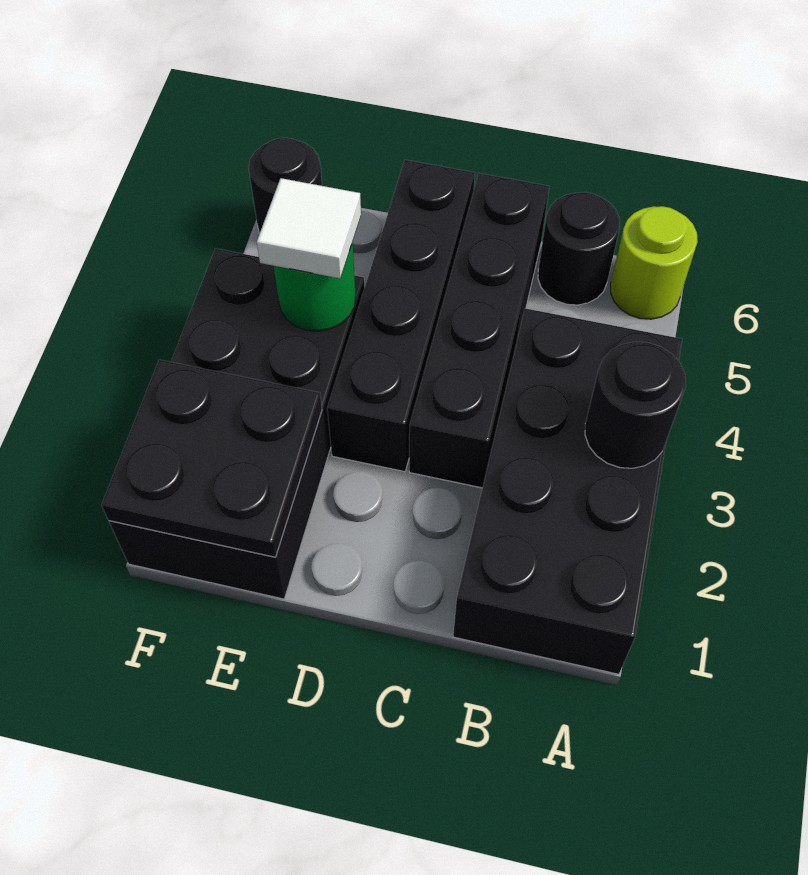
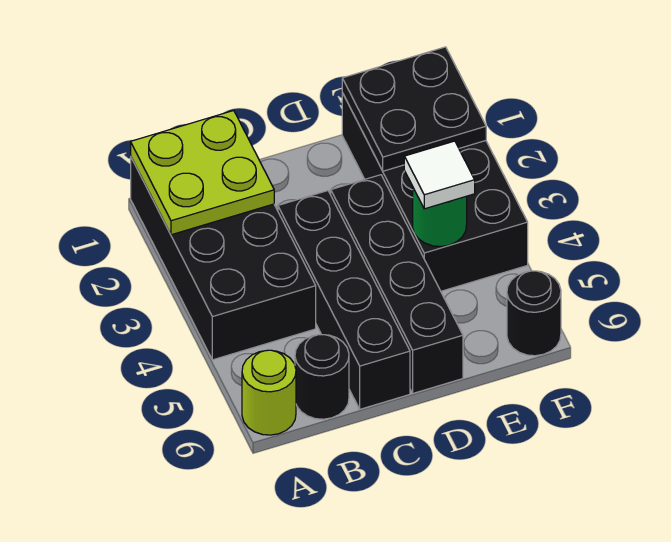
none -> lime 2x2 plate [131,111,274,235]
black 1x1 round brick [585,342,686,468] -> none

